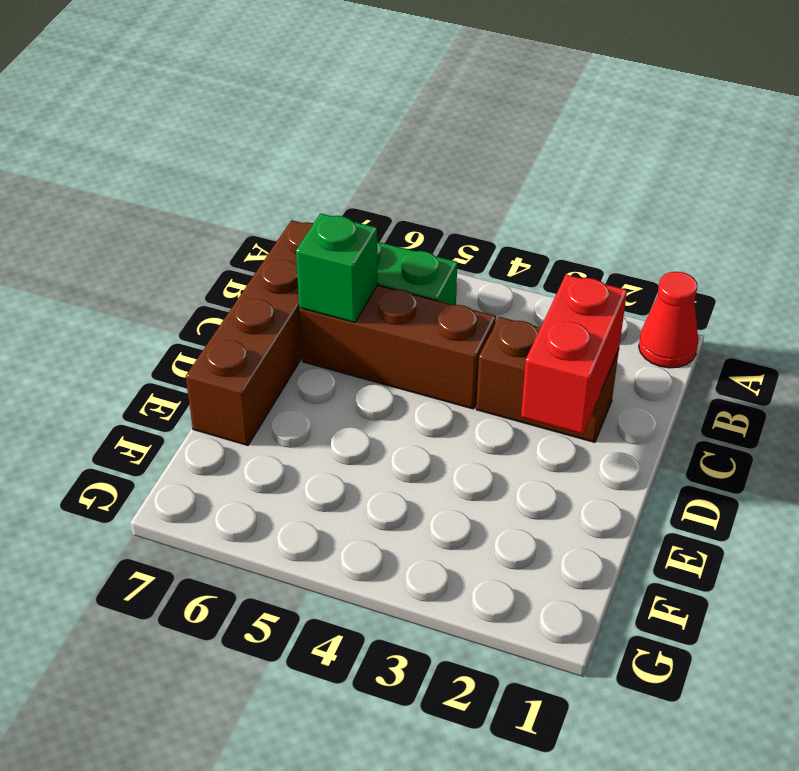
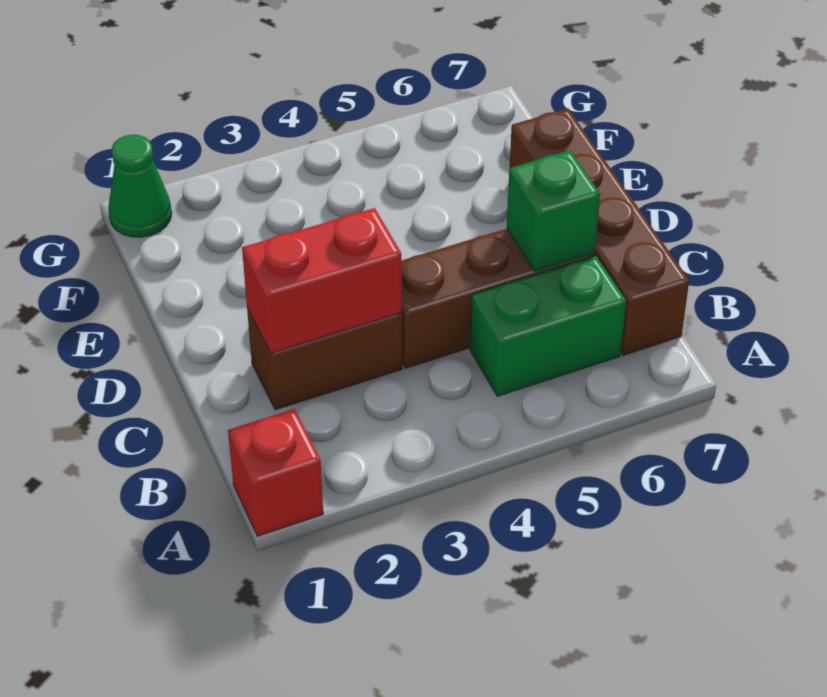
red 1x1 cone [639,272,698,368] -> red 1x1 brick [228,409,323,536]
red 1x2 brick [521,275,627,434] -> red 1x2 brick turned to [242,208,402,353]
none -> green 1x1 cone [108,135,172,237]

